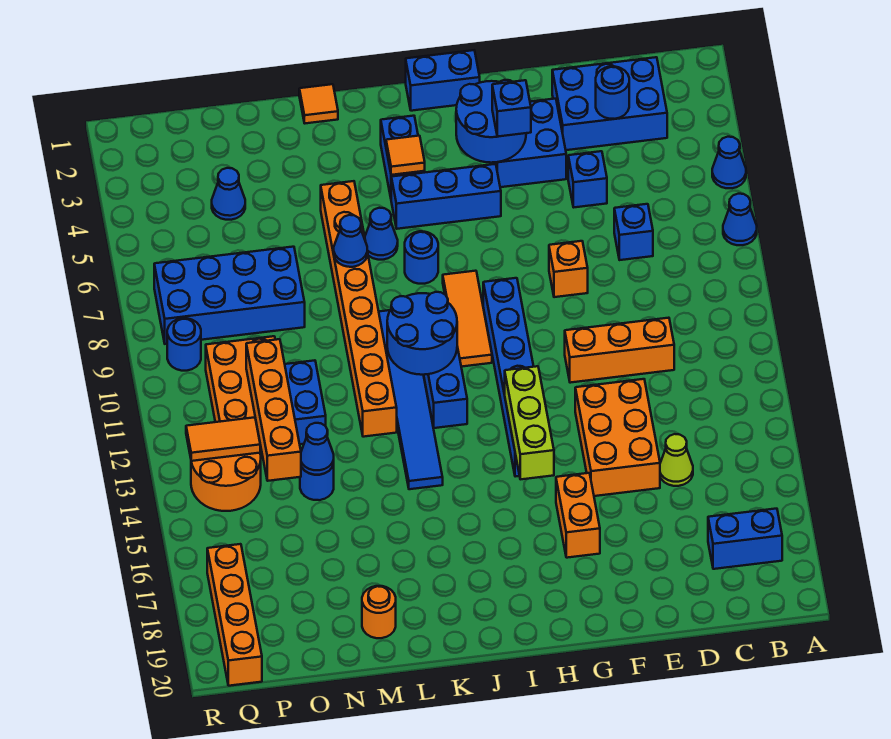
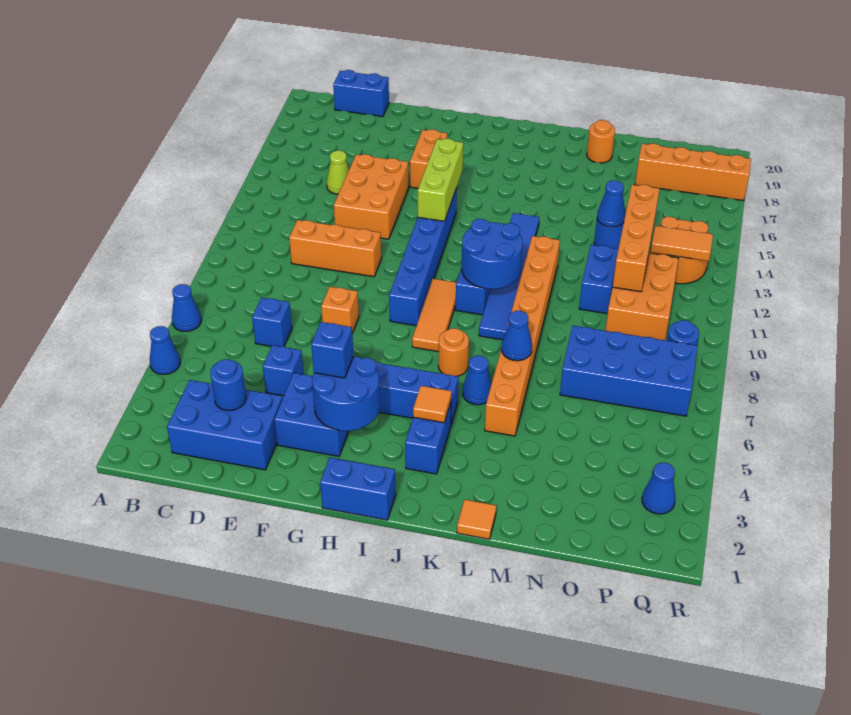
blue 1x2 brick [708,509,782,569] -> blue 1x2 brick moved to [333,70,389,117]
blue 1x1 round brick [405,231,438,284] -> orange 1x1 round brick [438,328,469,376]
blue 1x1 cone [212,168,245,220] -> blue 1x1 cone moved to [642,463,675,514]
orange 1x4 brick [207,544,262,686] -> orange 1x4 brick turned to [635,143,751,201]

